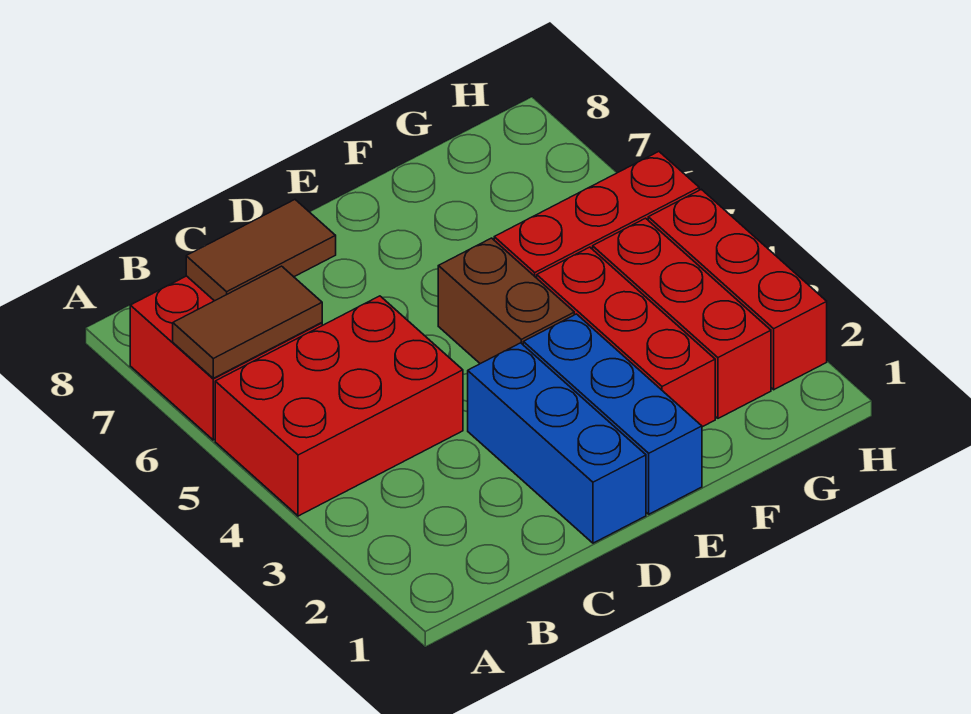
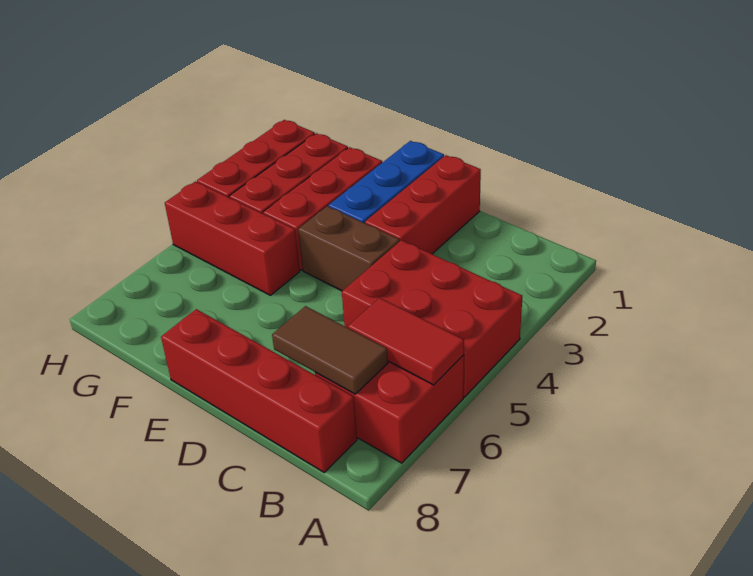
brown 1x2 tile [173,266,322,378] -> red 1x2 tile [348,298,464,385]
none -> red 1x4 brick [161,309,357,472]
blue 1x3 brick [468,343,646,543] -> red 1x3 brick [365,155,481,254]
brown 1x2 brick [438,238,574,364] -> brown 1x2 brick turned to [298,206,400,291]

